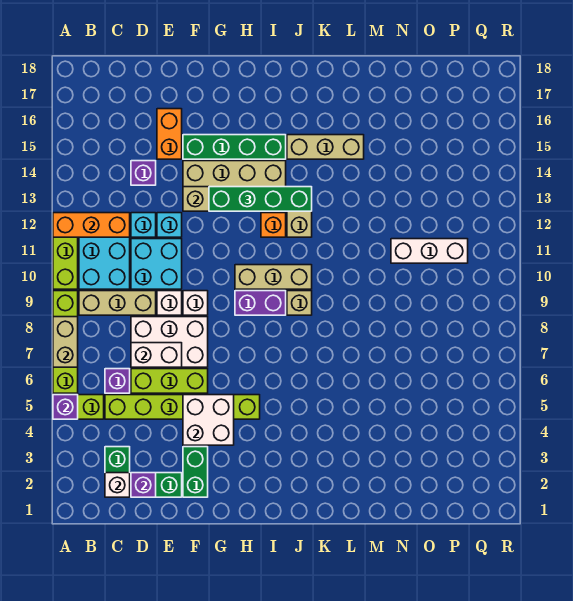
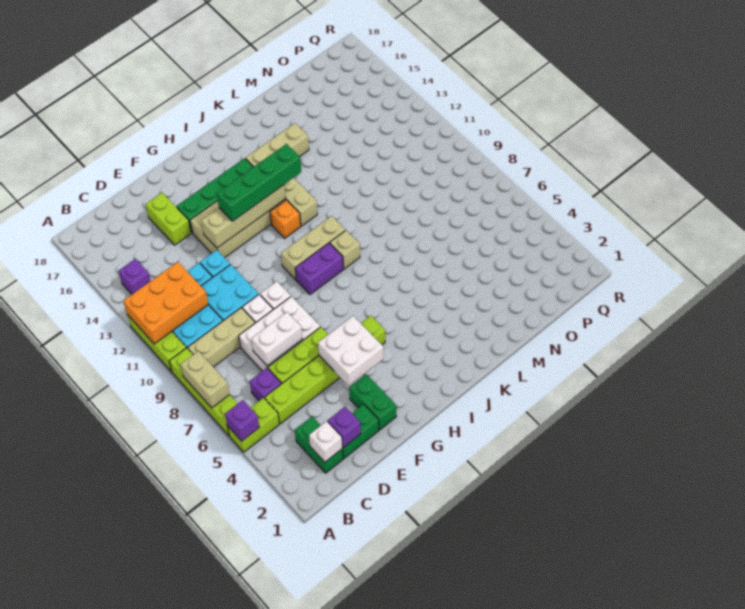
orange 1x3 brick [53,213,130,237] -> orange 2x3 brick [123,262,208,344]
purple 1x1 brick [131,161,156,185] -> purple 1x1 brick moved to [118,259,151,294]
orange 1x2 brick [157,109,182,159] -> lime 1x2 brick [146,193,191,245]
white 1x3 brick [391,239,468,263] -> none

